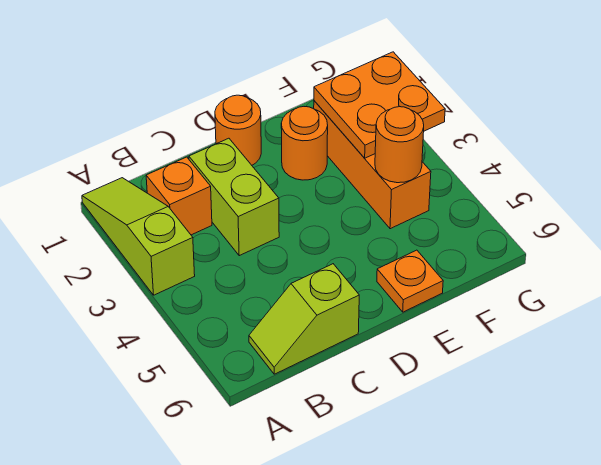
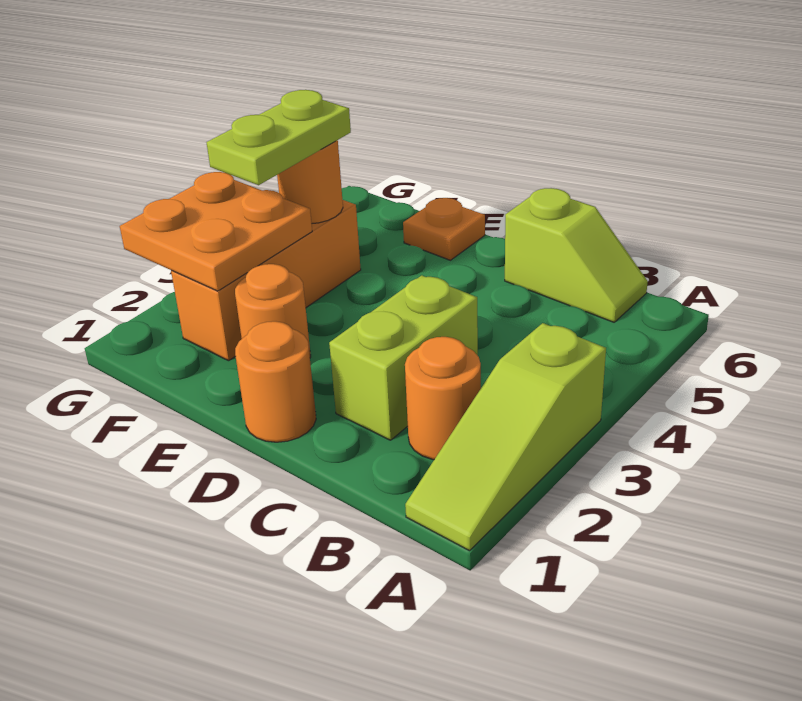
orange 1x1 brick [146,157,212,235] -> orange 1x1 round brick [405,337,481,460]
none -> lime 1x2 plate [207,90,351,185]

